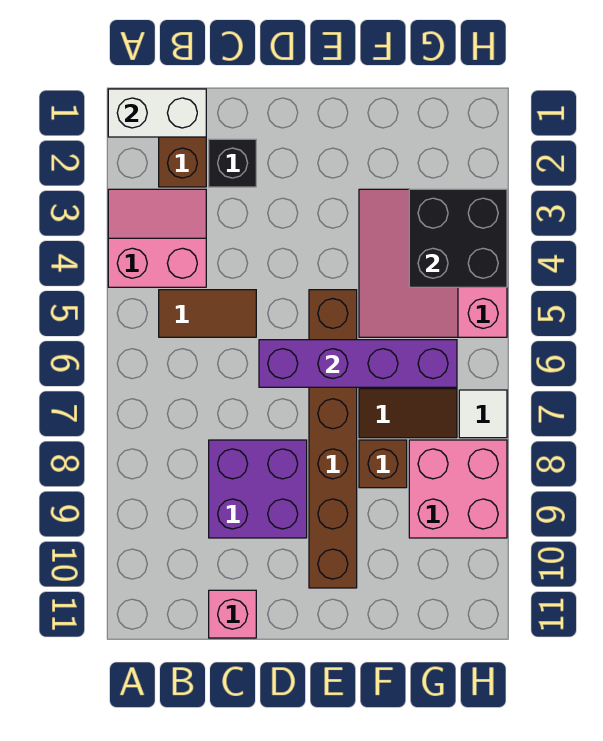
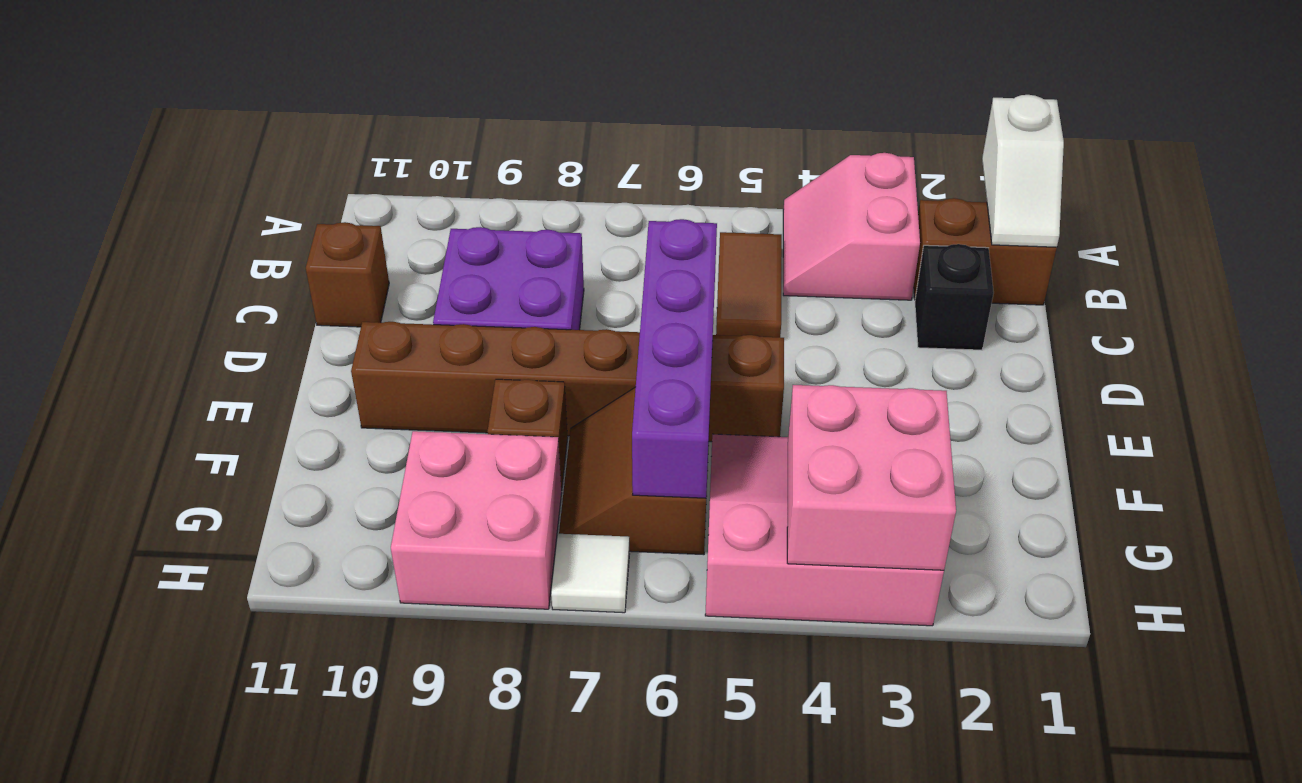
white 1x2 brick [108,89,206,137] -> white 1x2 slope [982,95,1064,248]
pink 2x2 slope [108,189,206,287] -> pink 2x2 slope turned to [783,153,920,300]
pink 1x1 brick [209,590,256,638] -> brown 1x1 brick [306,222,389,327]
black 2x2 brick [409,189,507,287] -> pink 2x2 brick [787,385,956,570]

